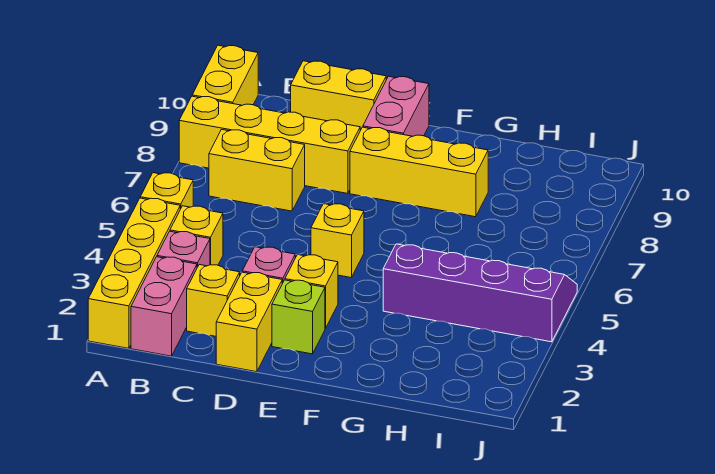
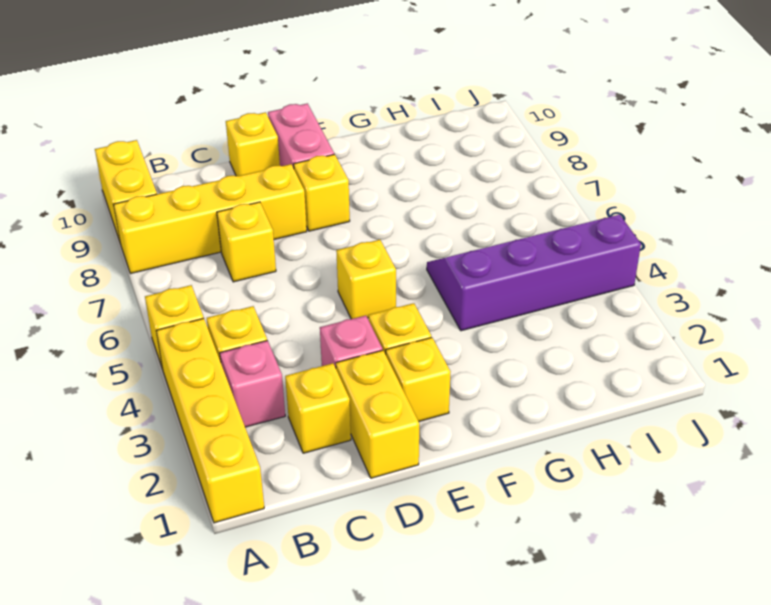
pink 1x2 brick [131,257,197,356] -> none
yellow 1x2 brick [209,130,305,211] -> yellow 1x1 brick [217,202,276,282]
yellow 1x2 brick [291,61,386,130] -> yellow 1x1 brick [226,112,280,176]
lime 1x1 brick [272,280,325,354] -> yellow 1x1 brick [386,337,450,421]
yellow 1x3 brick [350,127,488,217] -> yellow 1x1 brick [294,154,350,231]

